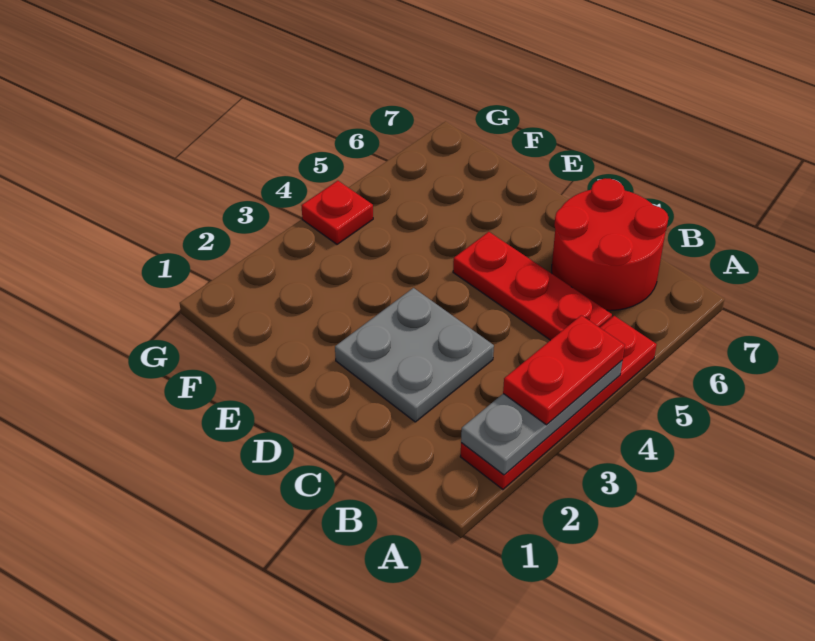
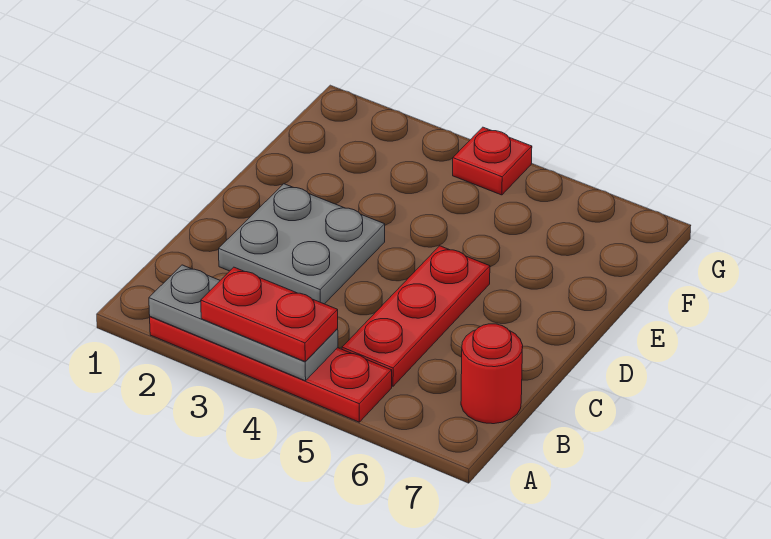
red 2x2 round brick [552,178,668,311] -> red 1x1 round brick [461,324,523,424]

